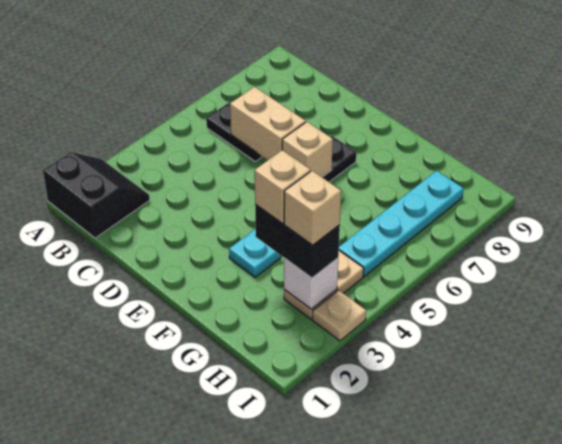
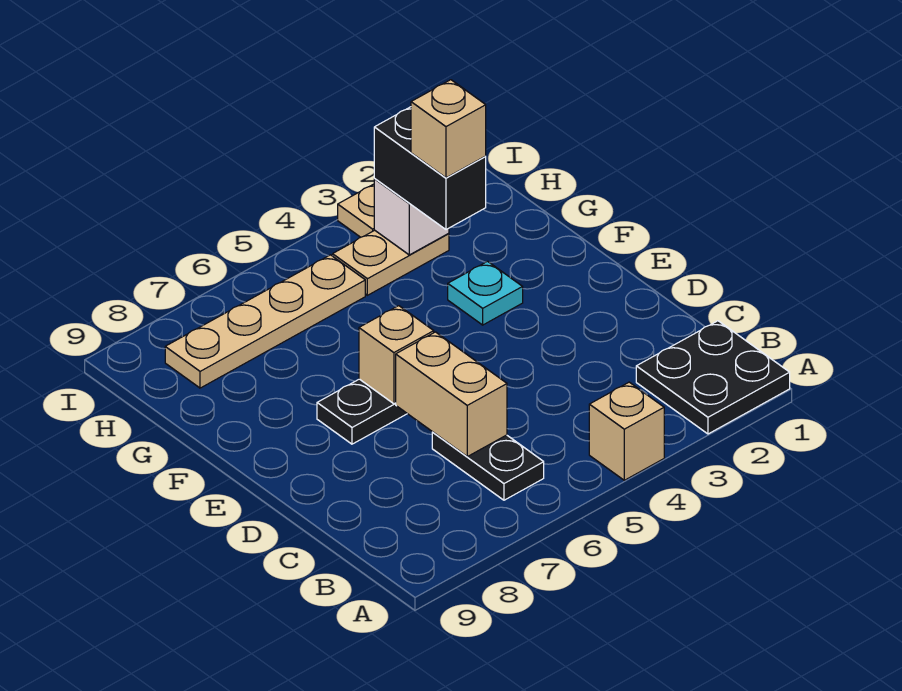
black 2x2 slope [43,152,150,238] -> black 2x2 plate [636,321,790,434]
tan 1x1 brick [284,171,341,245] -> tan 1x1 brick moved to [589,382,664,480]
cyan 1x4 plate [339,171,464,276] -> tan 1x4 plate [165,255,365,388]

